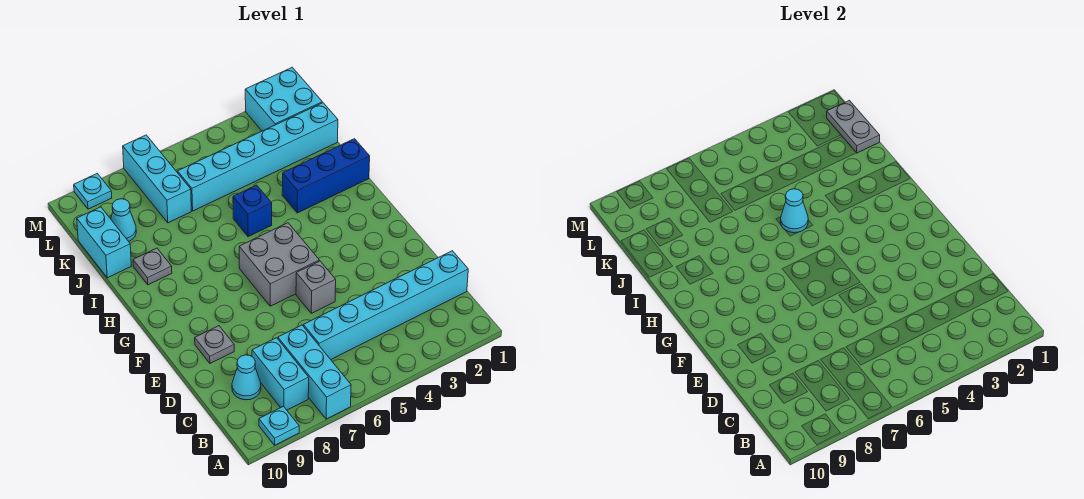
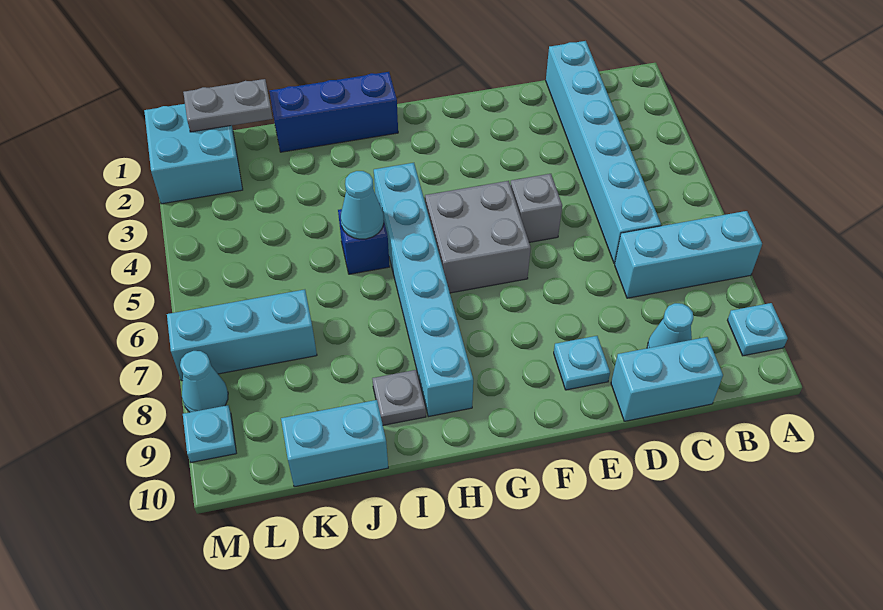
cyan 1x2 brick [252,338,309,410] -> cyan 1x2 brick moved to [611,337,723,421]
grey 1x1 plate [195,326,234,363] -> cyan 1x1 plate [554,336,610,390]
blue 1x3 brick [282,139,370,213] -> blue 1x3 brick turned to [269,72,398,152]
cyan 1x6 brick [178,103,338,211] -> cyan 1x6 brick moved to [374,163,473,417]
cyan 1x1 cone [111,199,136,241] -> cyan 1x1 cone moved to [180,351,228,412]

